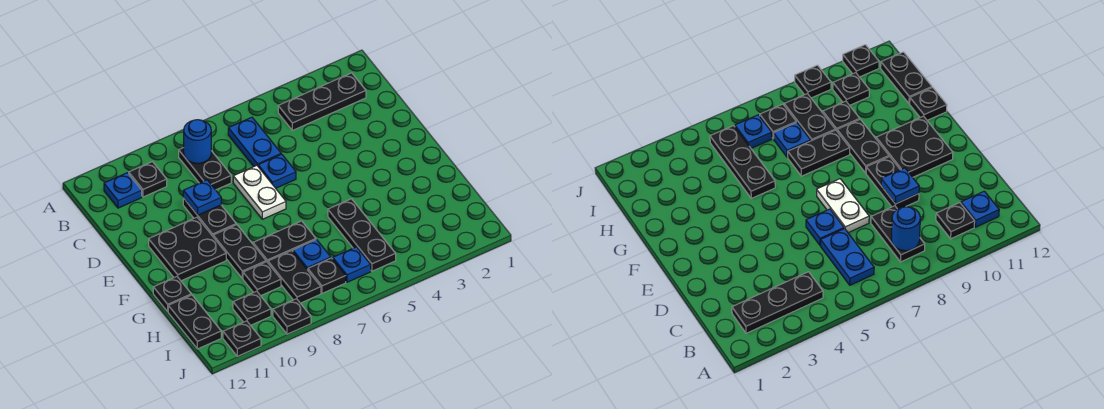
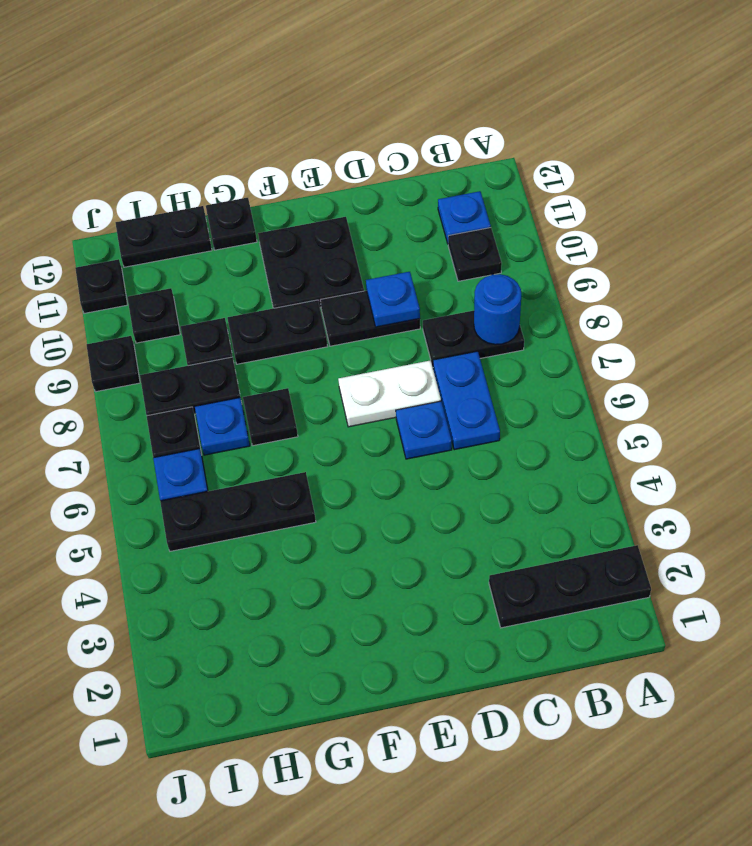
black 1x3 plate [278,73,366,130] -> black 1x3 plate turned to [489,545,651,628]
blue 1x2 plate [228,117,281,166] -> blue 1x2 plate turned to [433,351,500,450]
black 1x2 plate [253,221,316,262] -> black 1x1 plate [243,388,298,446]

